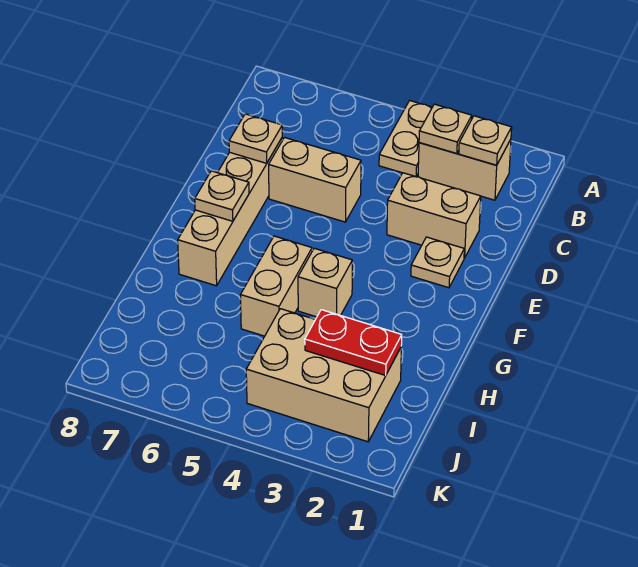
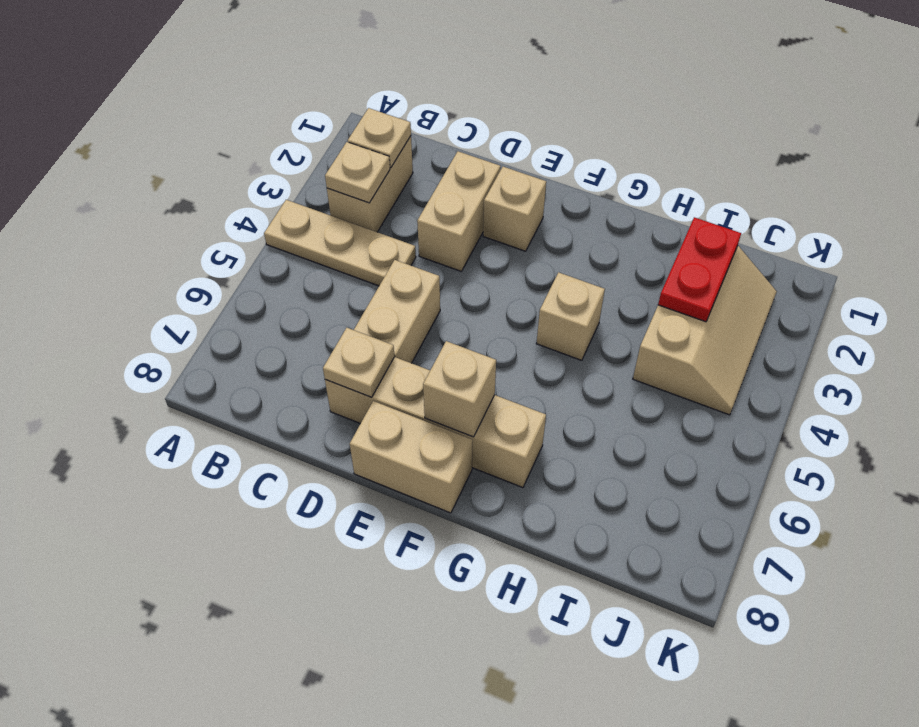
tan 1x2 plate [379,101,432,177] -> tan 1x3 plate [264,200,416,286]
tan 1x1 plate [411,237,464,288] -> tan 1x1 brick [483,167,546,251]
tan 1x1 plate [195,171,249,221] -> tan 1x1 brick [423,341,496,437]
tan 1x2 brick [240,236,312,336] -> tan 1x2 brick moved to [350,401,473,513]
tan 2x3 brick [246,309,401,442] -> tan 2x3 slope [633,246,777,415]

